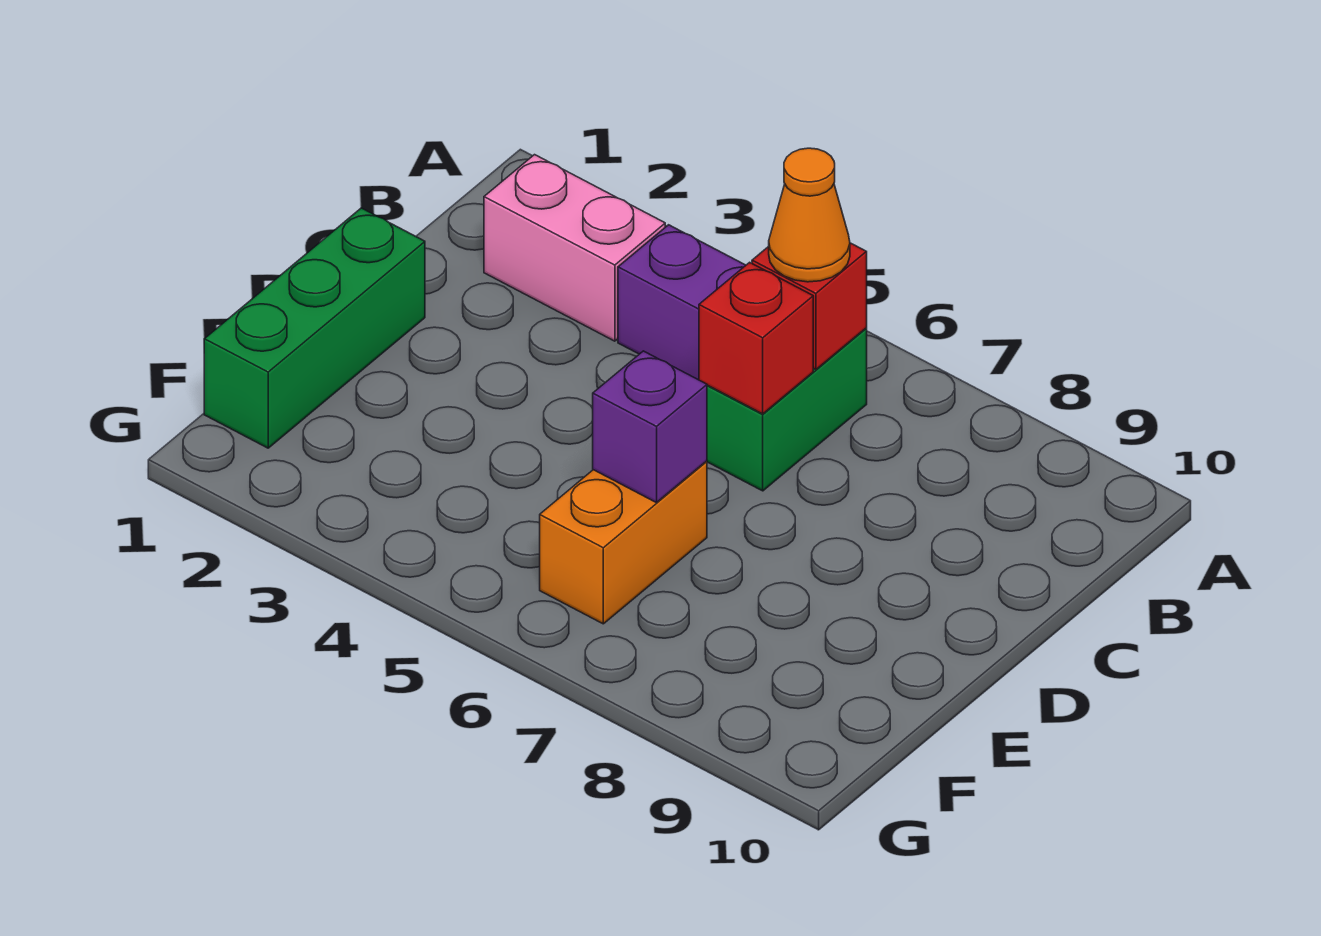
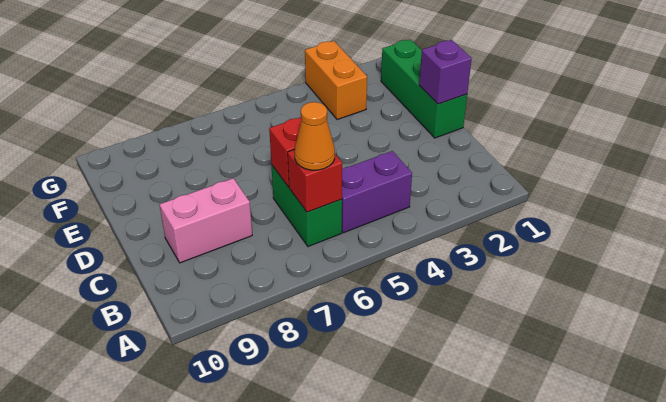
pink 1x2 brick [484,155,665,341] -> pink 1x2 brick moved to [160,178,252,263]
orange 1x2 brick [540,461,707,624] -> orange 1x2 brick moved to [305,41,367,120]
purple 1x1 brick [593,351,707,503] -> purple 1x1 brick moved to [419,40,472,104]

